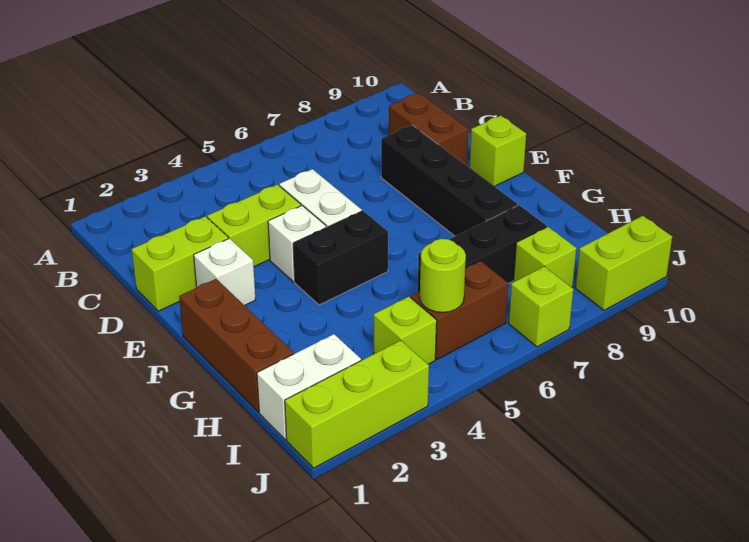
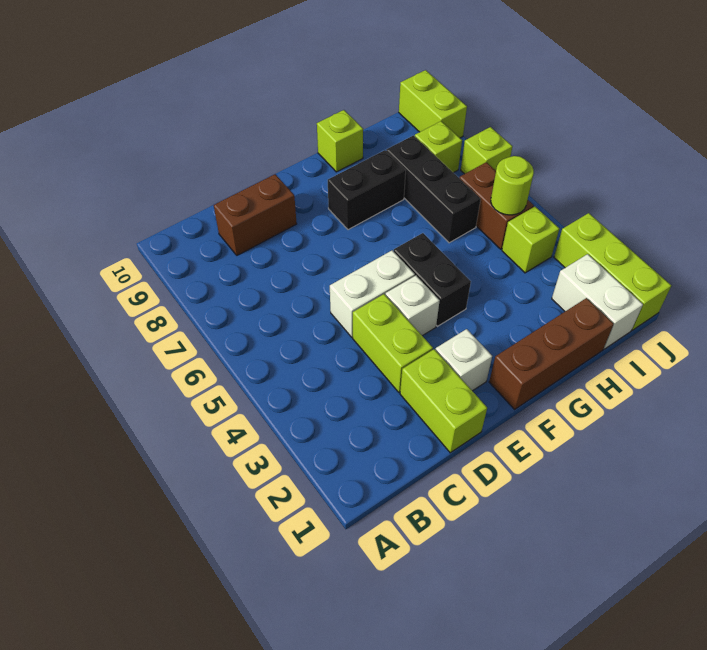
black 1x4 brick [381,125,518,236] -> black 1x2 brick [328,150,406,230]
lime 1x1 brick [469,116,526,186] -> lime 1x1 brick moved to [317,110,363,172]

